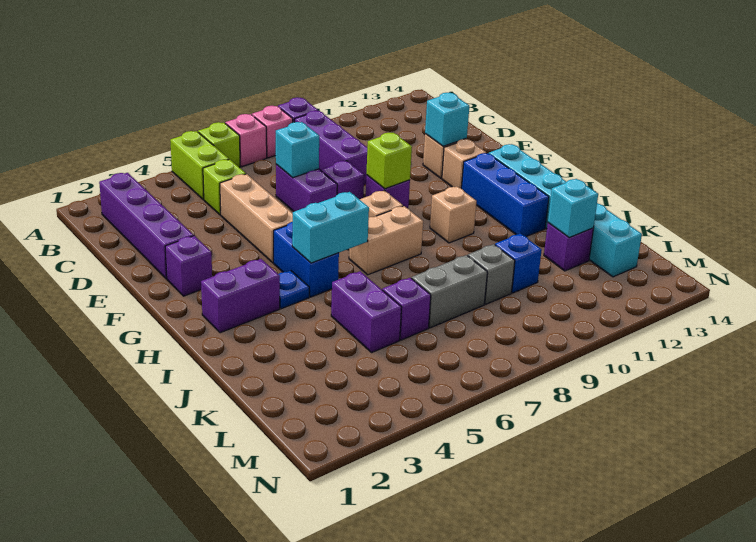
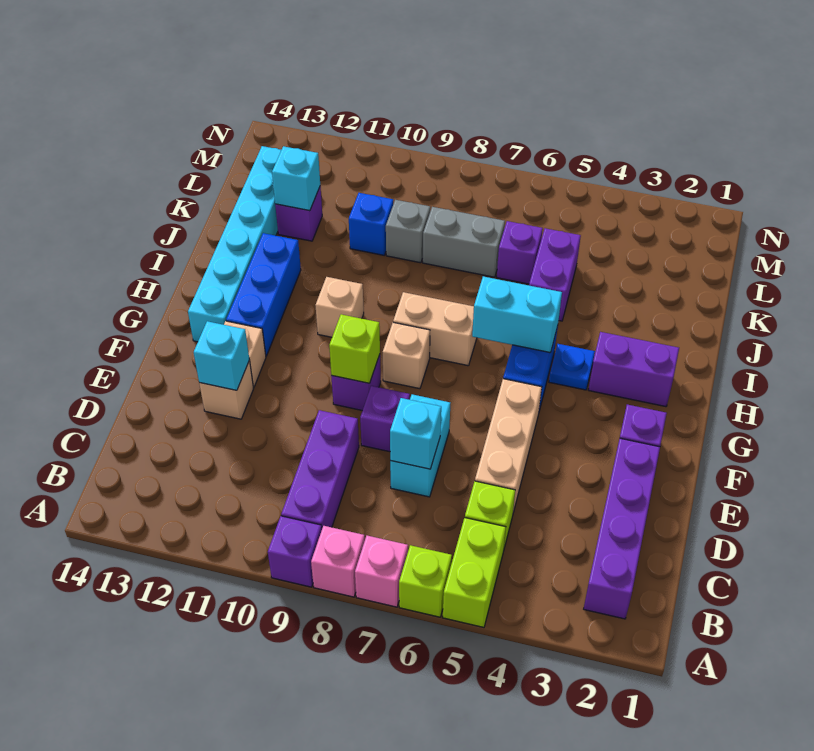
purple 1x2 brick [276,164,337,212] -> cyan 1x2 brick [390,394,450,497]

